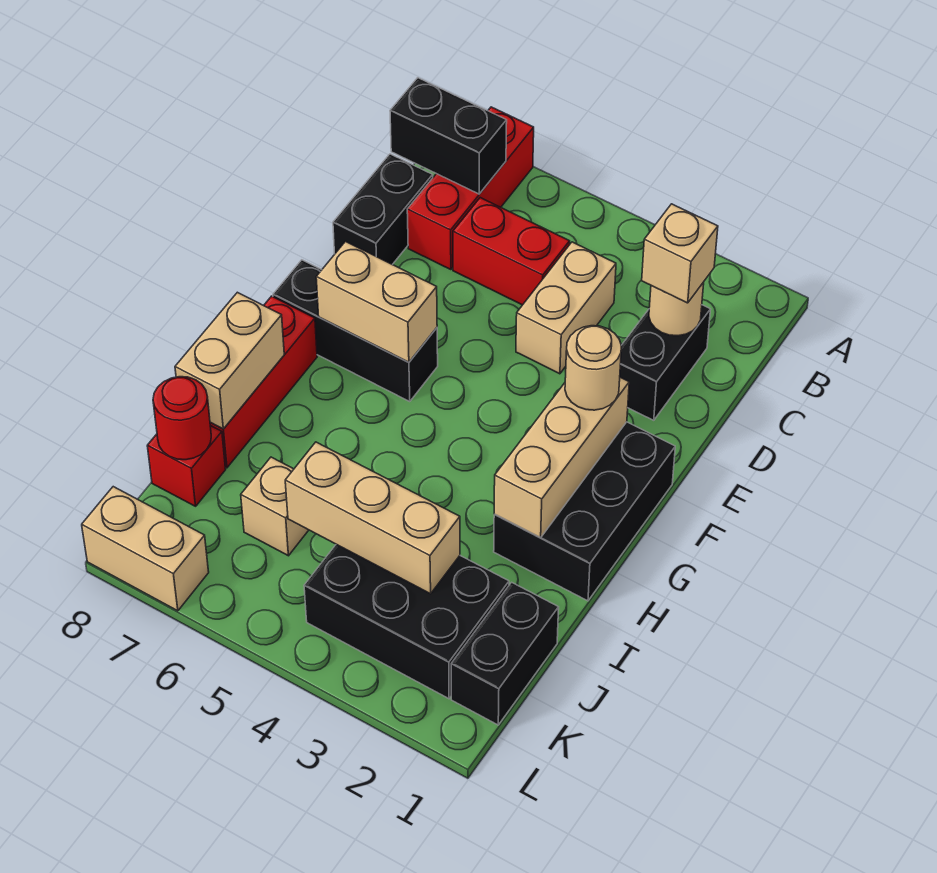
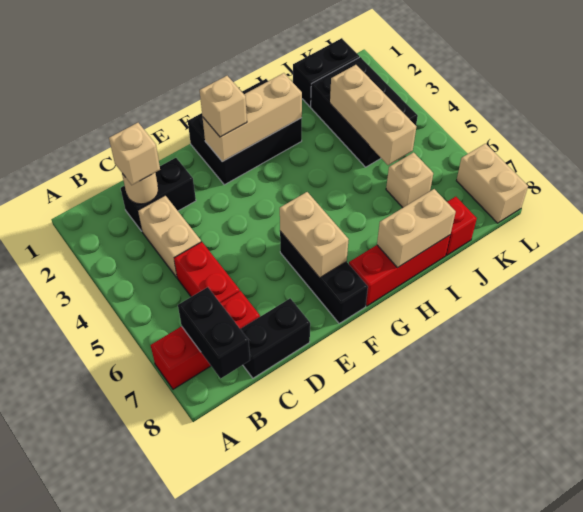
tan 1x2 brick [516,242,616,374] -> tan 1x2 brick turned to [138,195,201,278]
tan 1x1 round brick [565,326,621,410] -> tan 1x1 brick [200,76,247,137]
red 1x1 round brick [153,377,211,460] -> none

